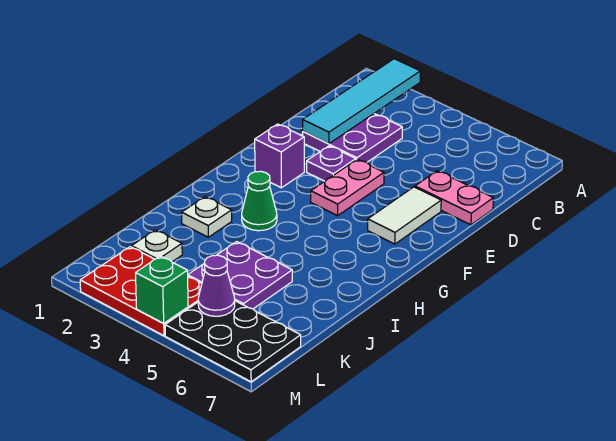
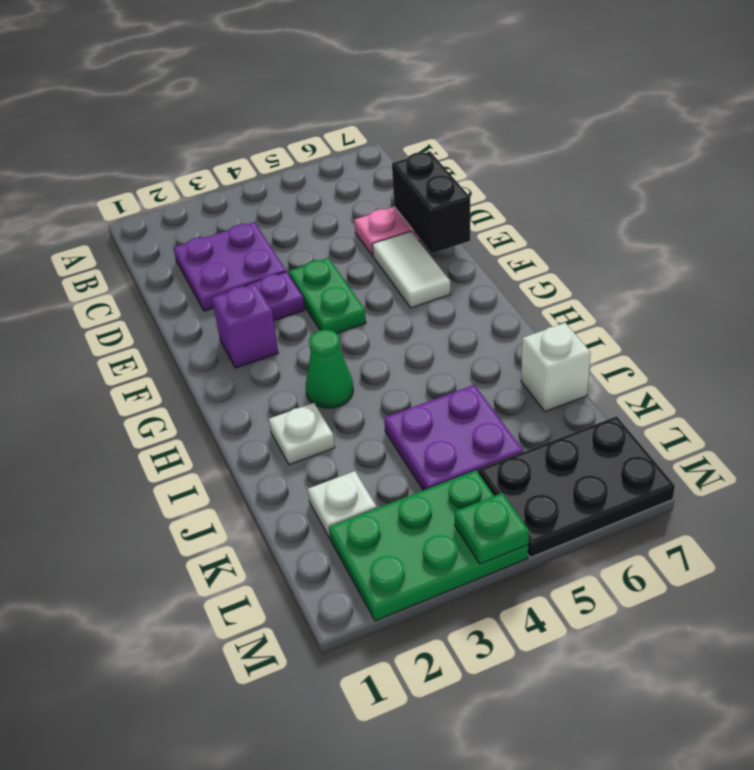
cyan 1x4 tile [303,59,420,144] -> none
none -> black 1x2 brick [392,152,470,253]
pink 1x2 plate [311,159,384,216] -> green 1x2 plate [289,258,366,333]
none -> white 1x1 brick [521,323,591,411]
red 2x3 plate [80,247,202,336] -> green 2x3 plate [329,470,528,621]
purple 1x1 cone [198,255,235,316] -> none
green 1x1 brick [136,256,188,323] -> green 1x1 plate [454,493,529,564]

